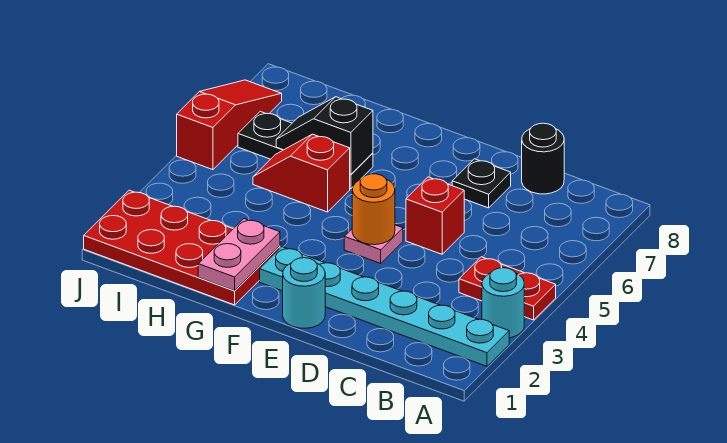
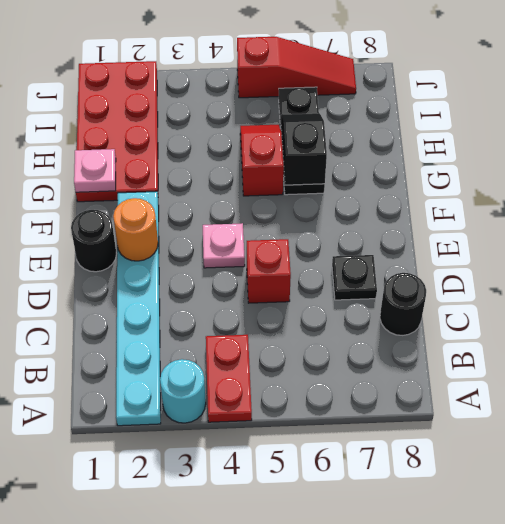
cyan 1x1 round brick [283,258,325,328] -> black 1x1 round brick [71,210,116,272]
orange 1x1 round brick [352,174,395,245] -> orange 1x1 round brick moved to [113,198,158,261]
pink 1x2 plate [198,219,280,291] -> pink 1x1 plate [74,149,116,192]

